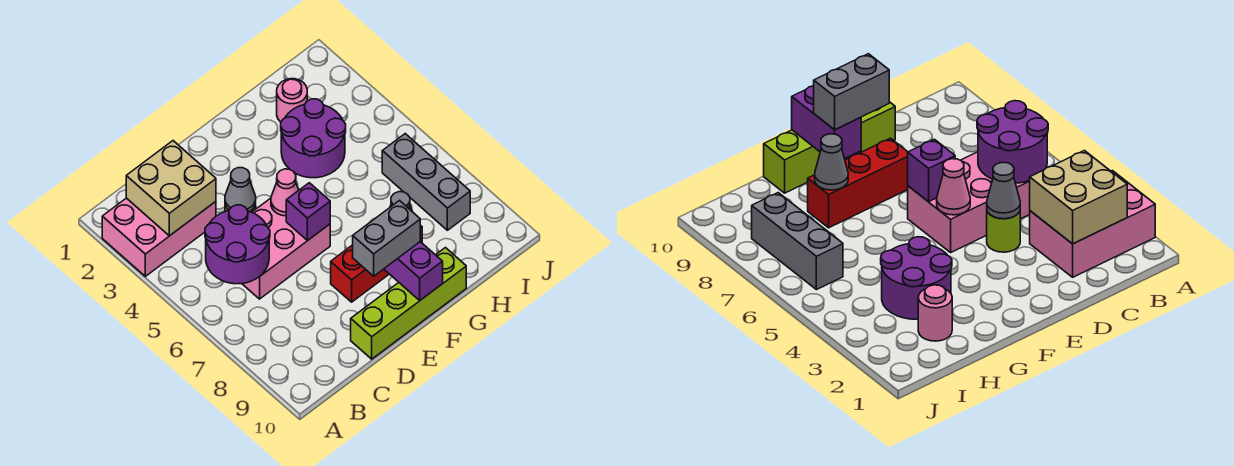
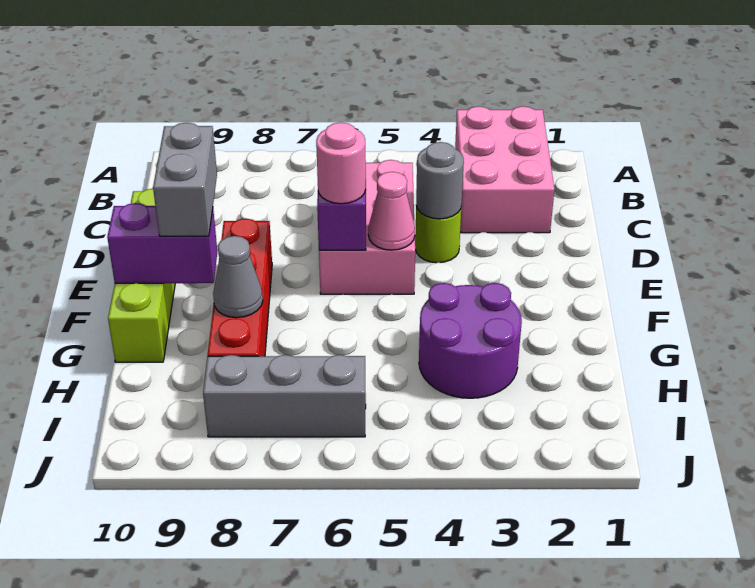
tan 2x2 brick [126,141,216,236] -> none
purple 2x2 round brick [205,205,270,284] -> none
grey 1x1 cone [225,168,256,212] -> grey 1x1 round brick [416,142,464,219]
red 1x3 brick [331,225,422,302] -> red 1x4 brick [208,218,272,356]
pink 1x1 round brick [277,79,307,122] -> pink 1x1 round brick moved to [316,122,366,204]

